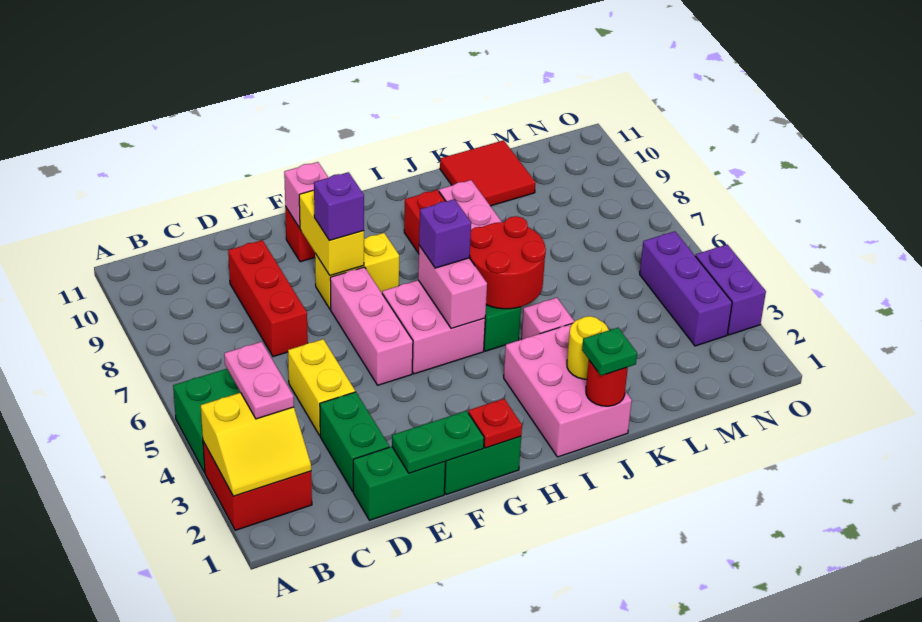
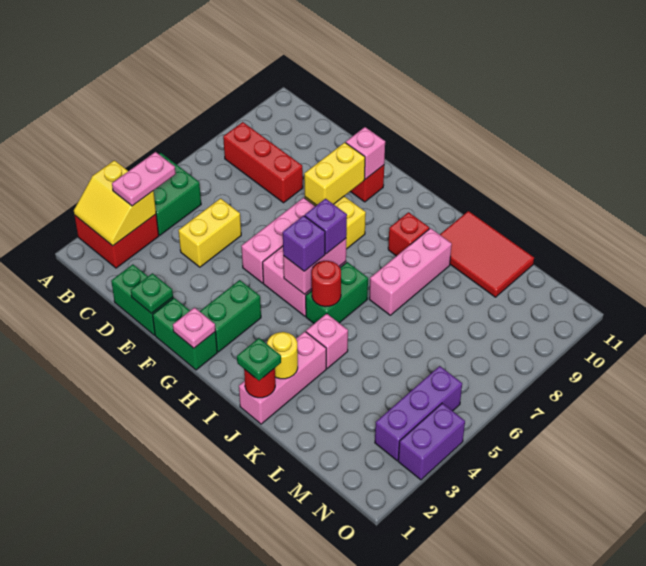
green 1x2 brick [320,392,389,491] -> green 1x2 brick moved to [200,280,261,352]
red 1x3 brick [228,240,308,357] -> red 1x3 brick turned to [223,122,303,203]
green 1x2 plate [392,411,484,473] -> green 1x1 plate [131,273,173,313]
purple 1x1 brick [314,172,364,241] -> purple 1x1 brick moved to [283,216,325,271]
red 1x1 plate [468,399,522,448] -> pink 1x1 plate [173,308,216,348]
pink 2x3 brick [504,324,632,457] -> pink 1x3 brick [239,332,326,424]
red 2x2 round brick [470,216,546,309] -> red 1x1 round brick [312,261,341,307]
red 2x2 tile [440,140,536,206] -> red 2x3 tile [440,211,534,297]

